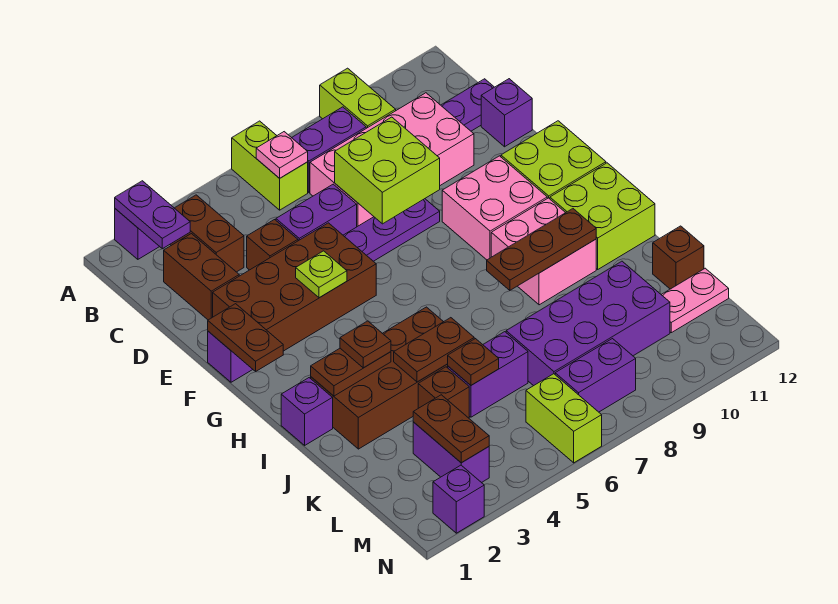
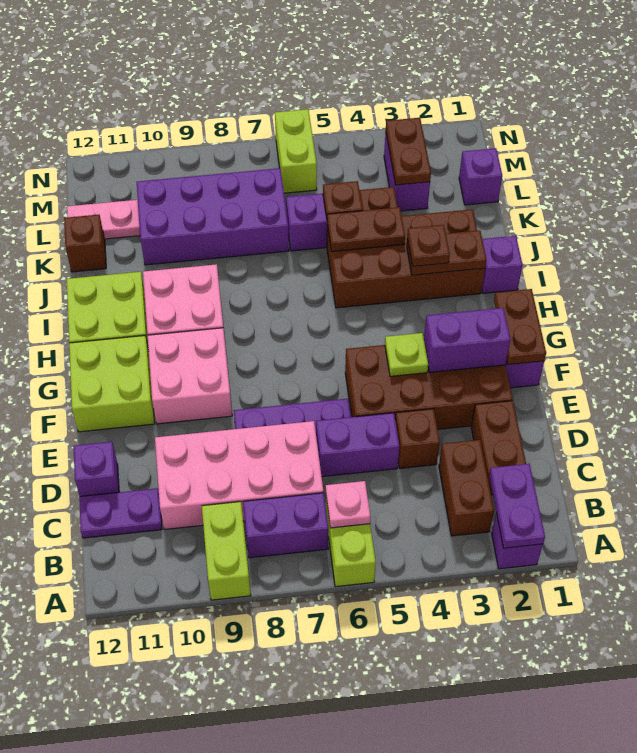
lime 2x2 brick [335,117,440,224] -> none
brown 1x3 plate [487,209,596,290] -> none
purple 1x2 brick [555,339,636,412] -> purple 1x2 brick moved to [424,308,510,372]
purple 1x1 brick [433,465,484,533] -> purple 1x1 brick moved to [459,148,502,205]

